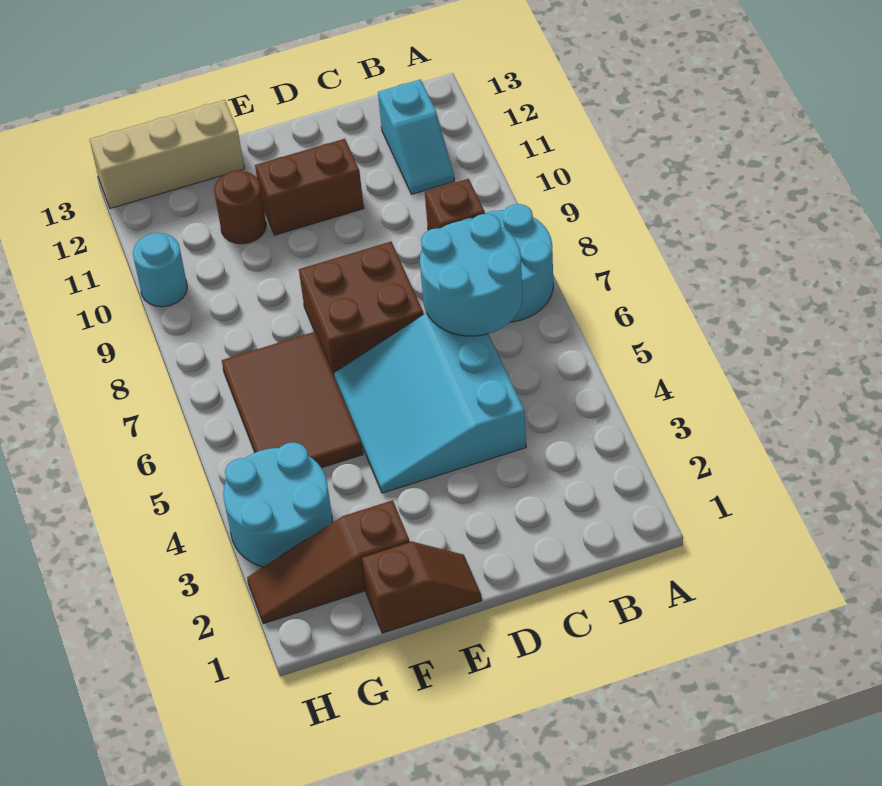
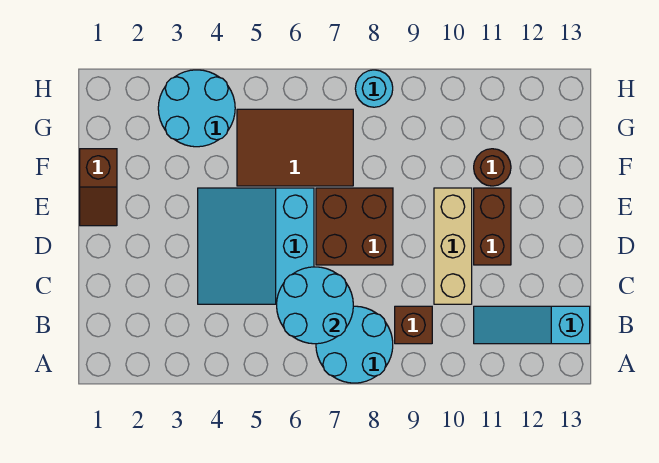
cyan 1x2 slope [378,79,454,194] -> cyan 1x3 slope [474,306,590,344]
cyan 3x3 slope [334,313,526,493] -> cyan 3x3 slope turned to [198,188,314,304]
brown 1x3 slope [247,500,410,624] -> none
tan 1x3 brick [90,100,244,208] -> tan 1x3 brick moved to [434,188,472,304]
cyan 1x1 round brick [133,233,187,307] -> cyan 1x1 round brick moved to [355,70,393,107]

